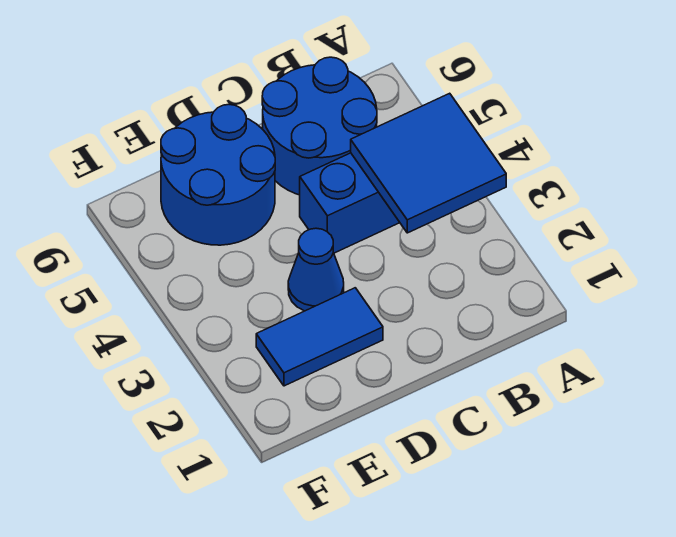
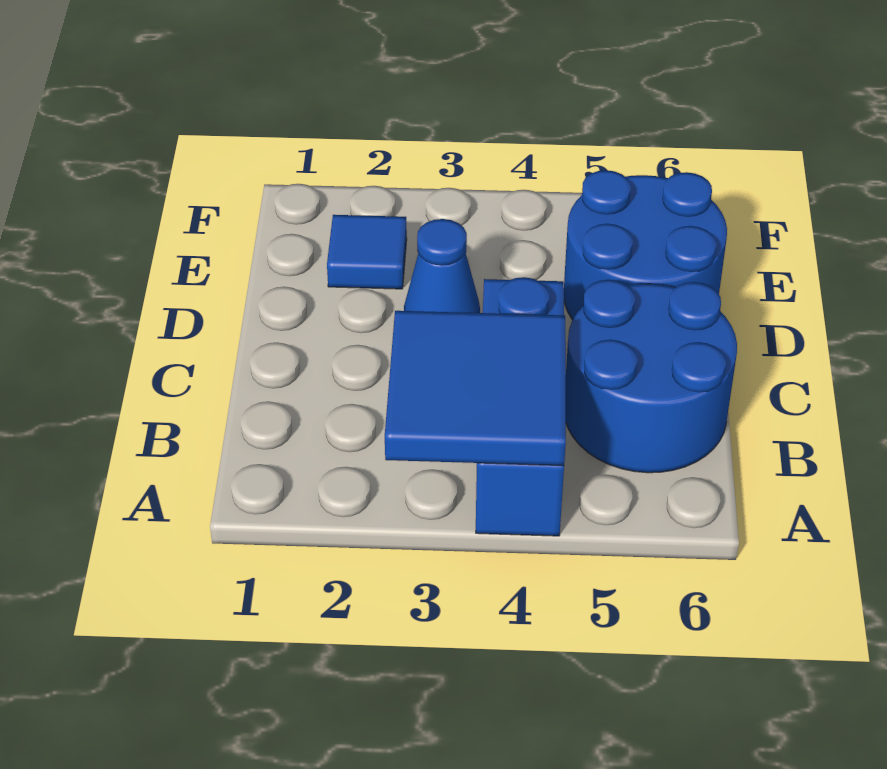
blue 1x2 tile [256,288,383,386] -> blue 1x1 tile [327,215,407,289]

